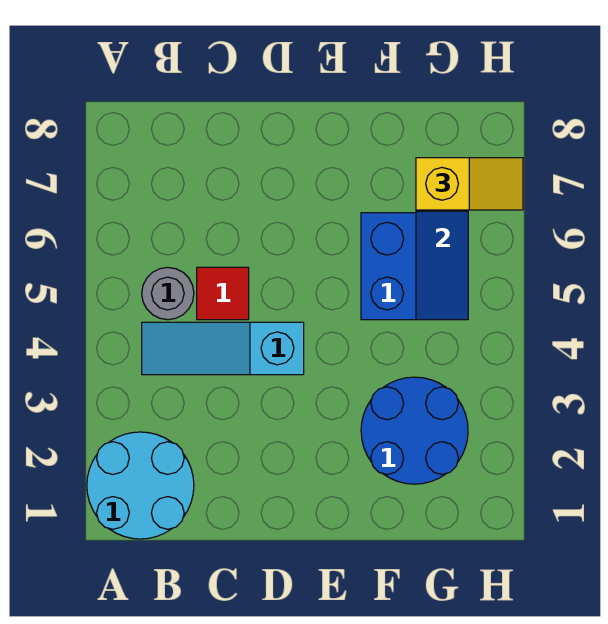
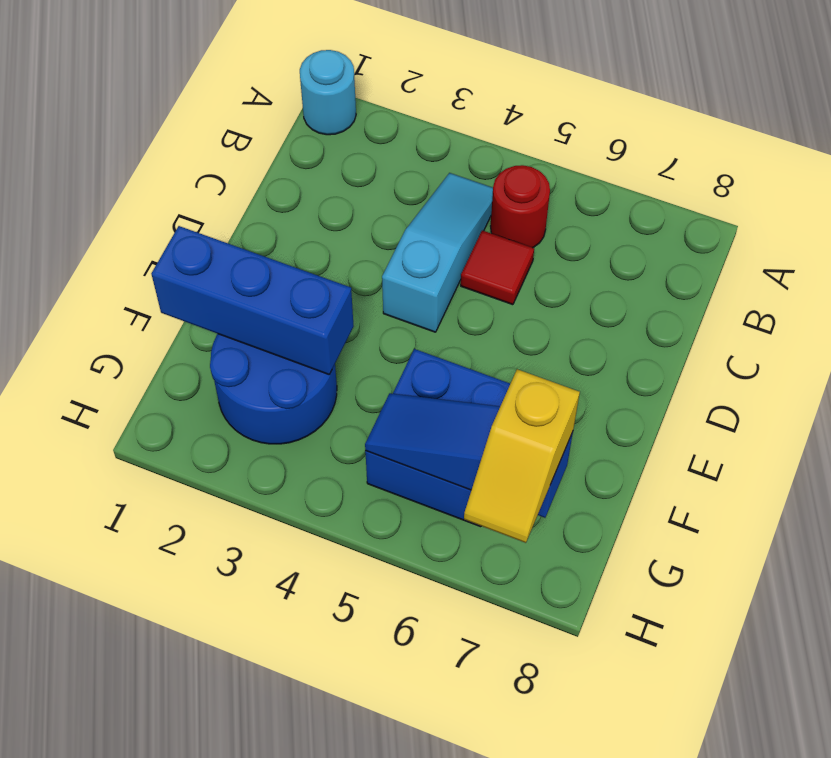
cyan 2x2 round brick [87,432,194,539] -> cyan 1x1 round brick [300,50,356,135]
grey 1x1 round brick [142,267,194,320] -> red 1x1 round brick [491,165,550,248]
none -> blue 1x3 brick [151,226,354,374]

